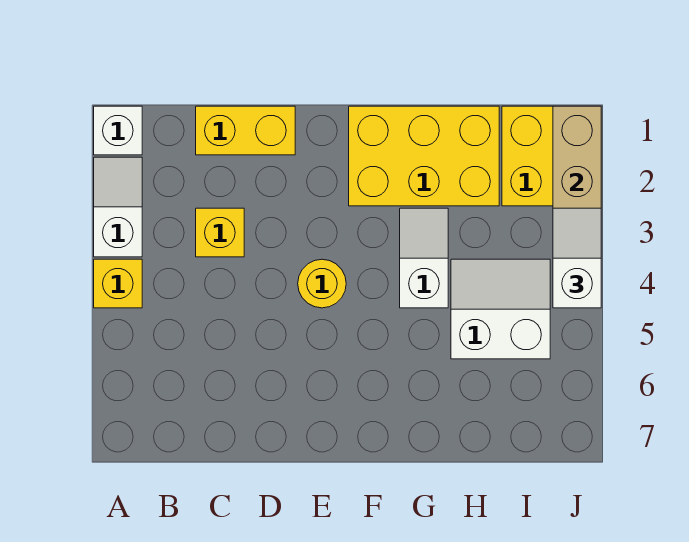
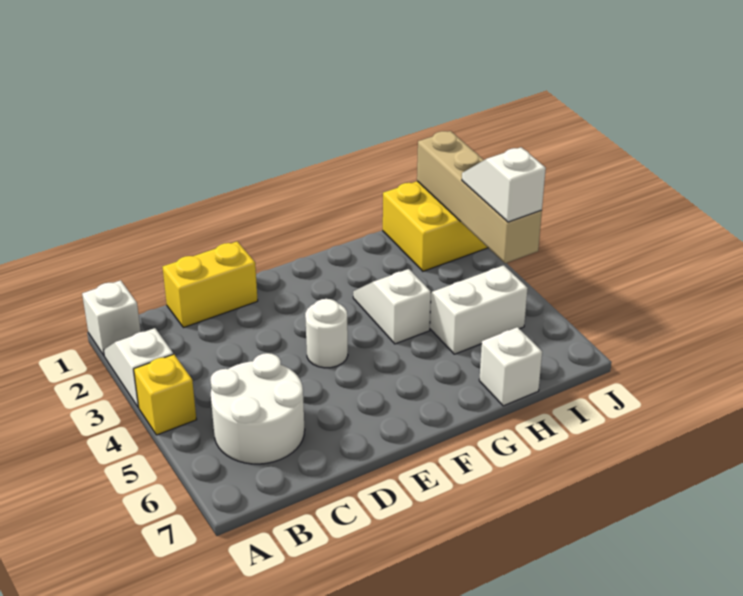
none -> white 2x2 round brick [210,353,305,464]
yellow 1x1 brick [196,208,244,257] -> none
yellow 1x1 round brick [298,259,346,308] -> white 1x1 round brick [305,299,348,368]
yellow 2x3 brick [349,106,499,206] -> none
none -> white 1x1 brick [479,327,542,406]

